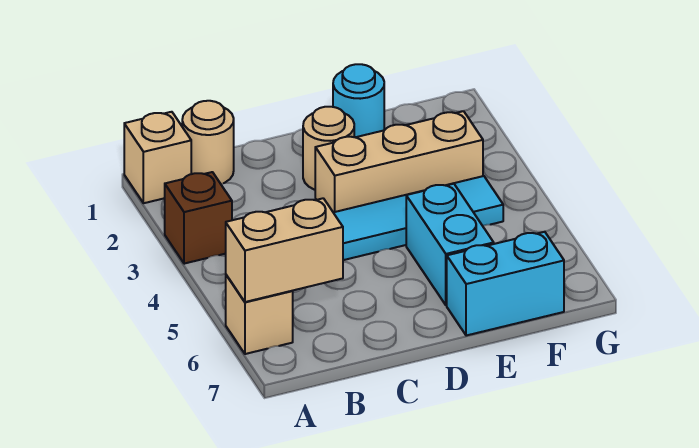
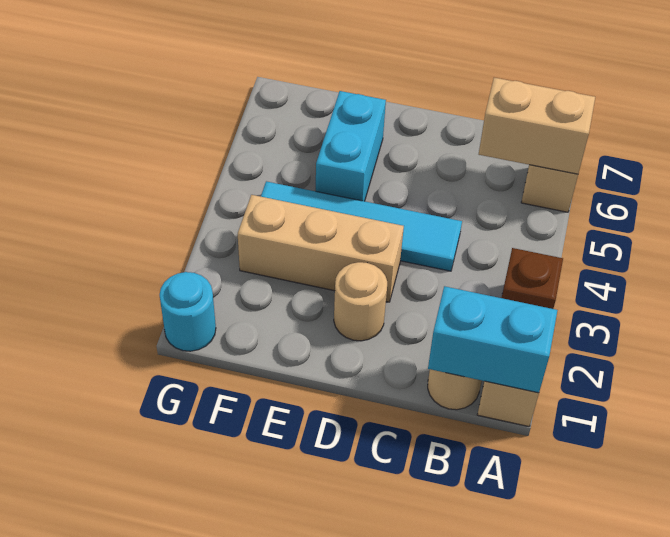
cyan 1x1 round brick [333,64,384,137] -> cyan 1x1 round brick moved to [160,272,216,351]
cyan 1x2 brick [447,232,564,336] -> cyan 1x2 brick moved to [428,286,558,393]

